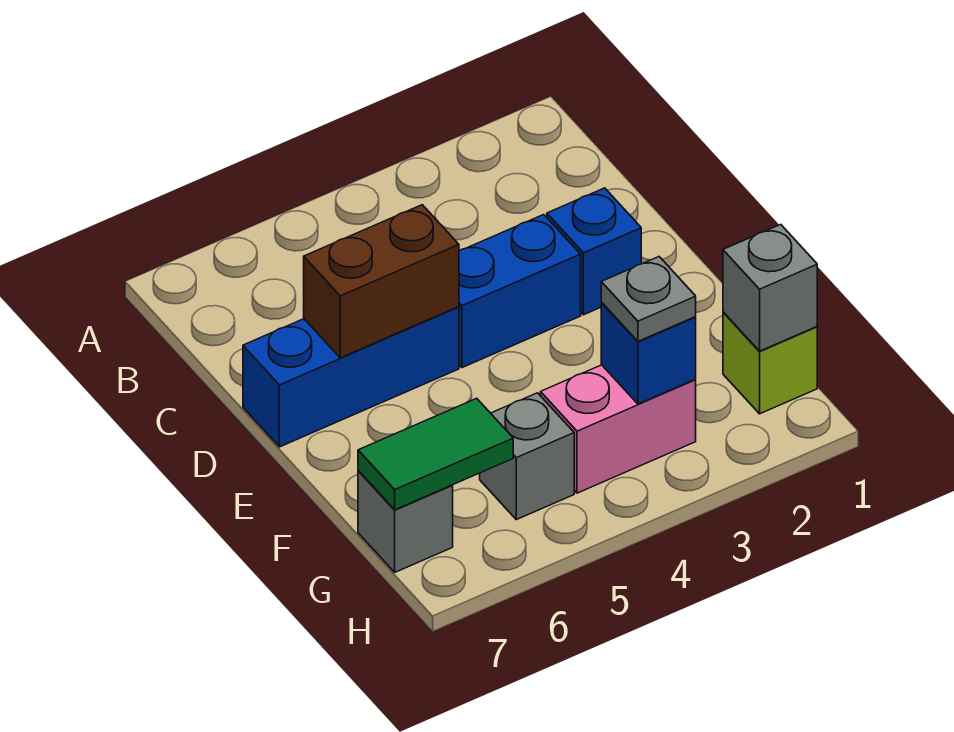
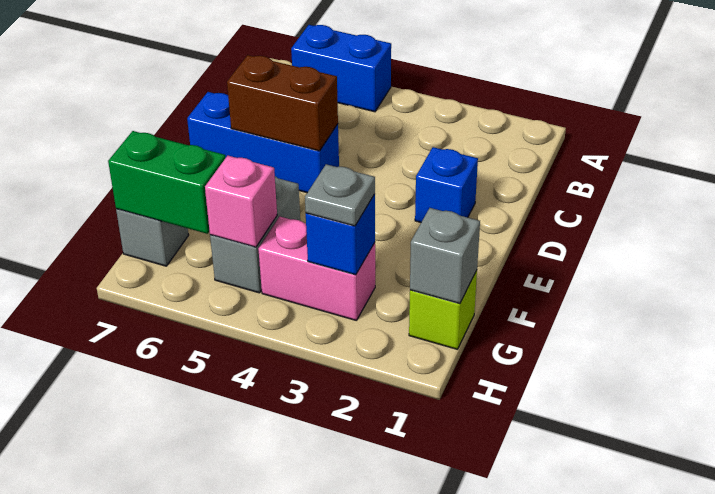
blue 1x2 brick [459,215,581,368] -> blue 1x2 brick moved to [291,25,391,112]
grey 1x1 brick [480,393,574,520] -> grey 1x2 brick [210,177,300,293]
none -> pink 1x1 brick [205,156,277,247]
green 1x2 tile [358,398,513,510] -> green 1x2 brick [108,131,225,234]

